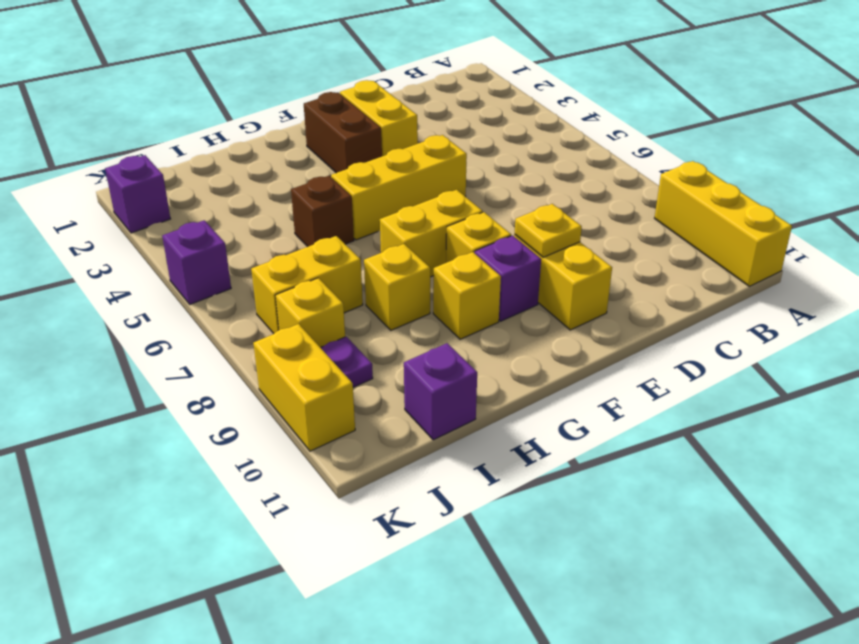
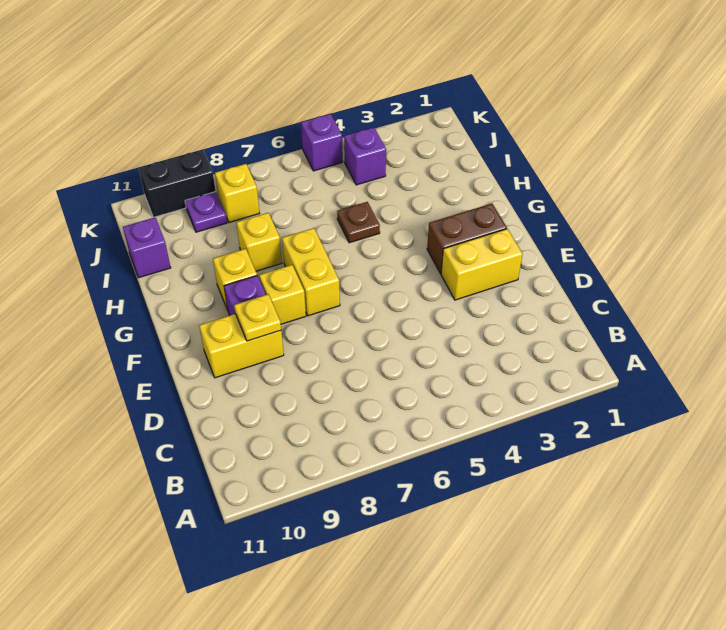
yellow 1x3 brick [655,161,792,286] -> none
yellow 1x3 brick [331,135,467,240] -> none
brown 1x1 brick [291,176,354,247] -> brown 1x1 plate [337,202,380,243]
yellow 1x2 brick [251,236,363,334] -> none
purple 1x1 brick [105,155,170,233] -> purple 1x1 brick moved to [344,127,386,185]
yellow 1x2 brick [253,324,355,451] -> black 1x2 brick [139,150,216,217]

